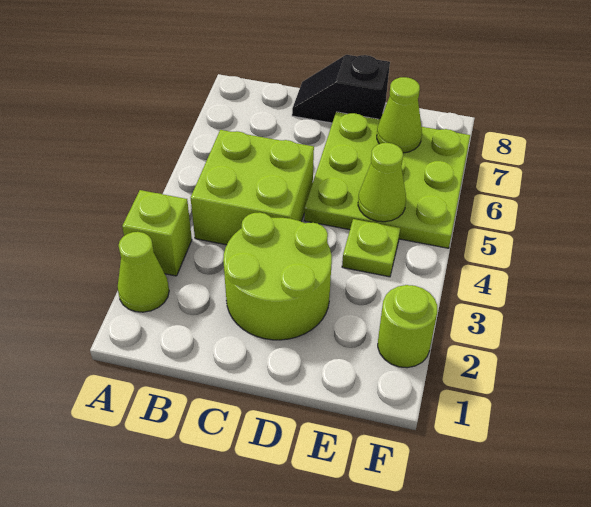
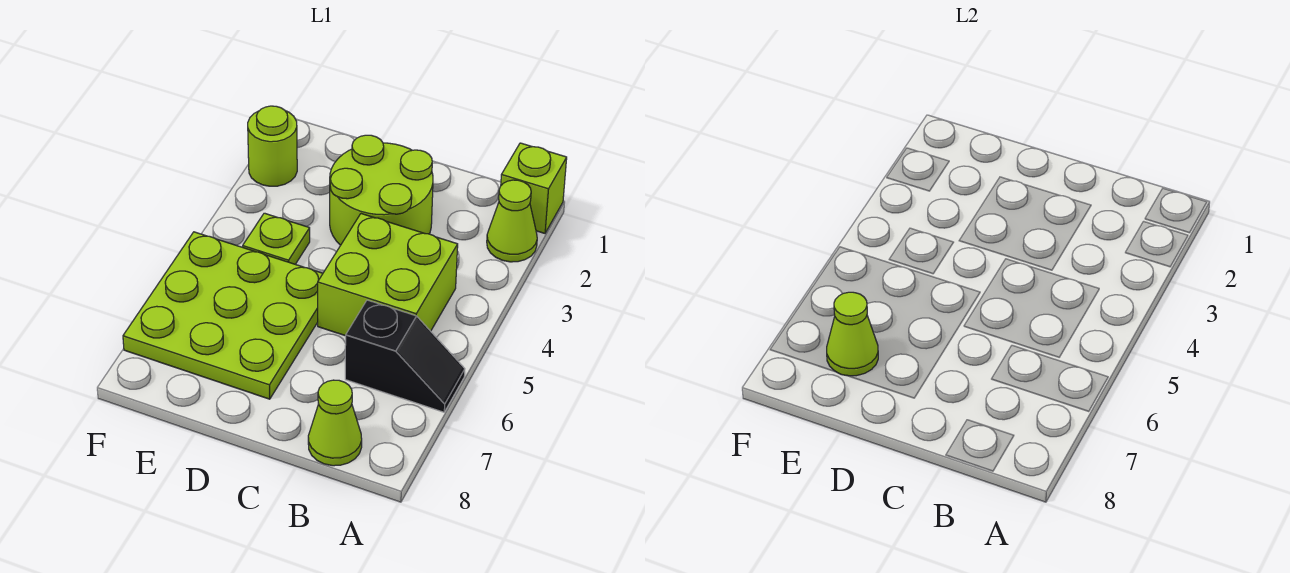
lime 1x1 brick [122,190,192,276] -> lime 1x1 brick moved to [501,143,567,233]
black 1x2 slope [292,55,390,123] -> black 1x2 slope moved to [345,300,465,412]
lime 1x1 cone [358,143,406,222] -> lime 1x1 cone moved to [308,380,362,466]

